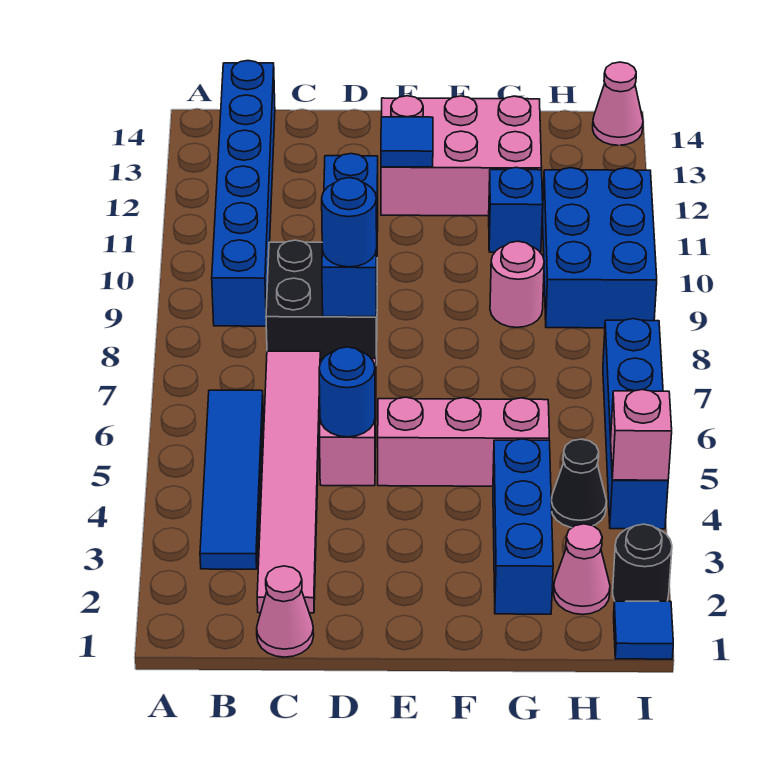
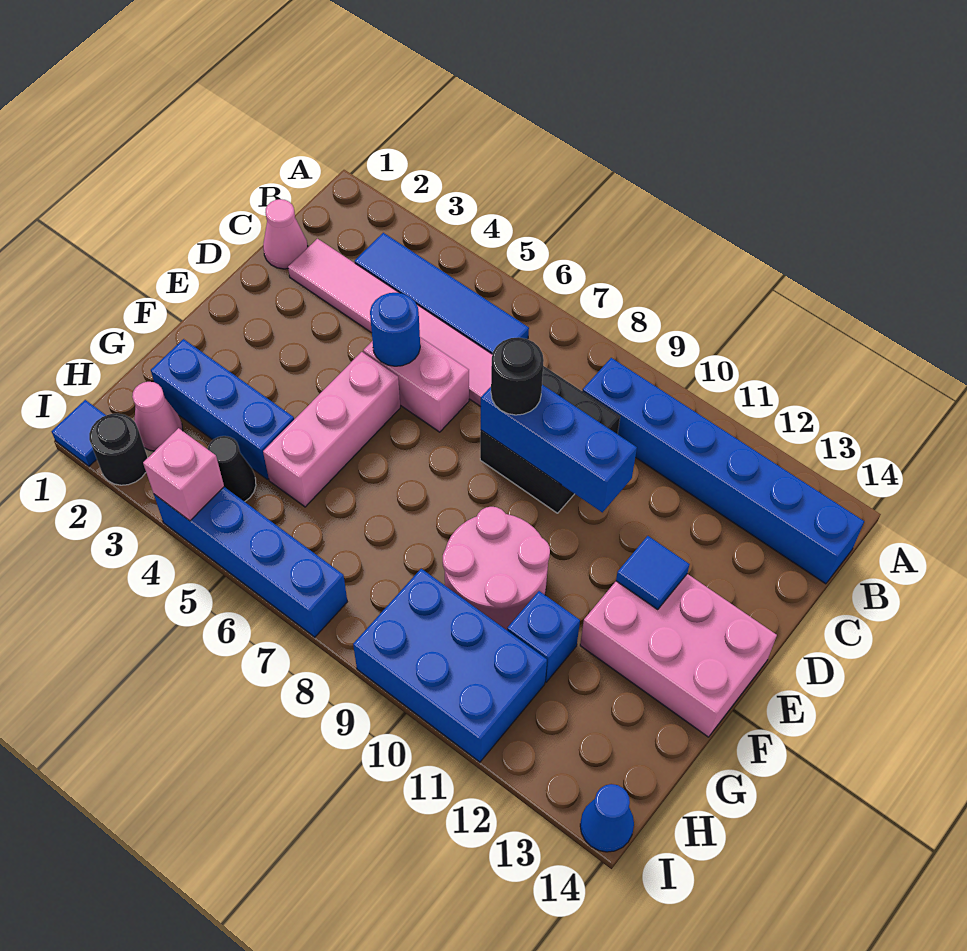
blue 1x1 round brick [322,178,377,267] -> black 1x1 round brick [491,337,544,415]
pink 2x3 brick [381,96,542,216] -> pink 2x3 brick turned to [580,574,777,737]
pink 1x1 round brick [490,241,544,327] -> pink 2x2 round brick [443,507,550,630]
pink 1x1 cone [593,62,643,145] -> blue 1x1 cone [580,784,634,852]

